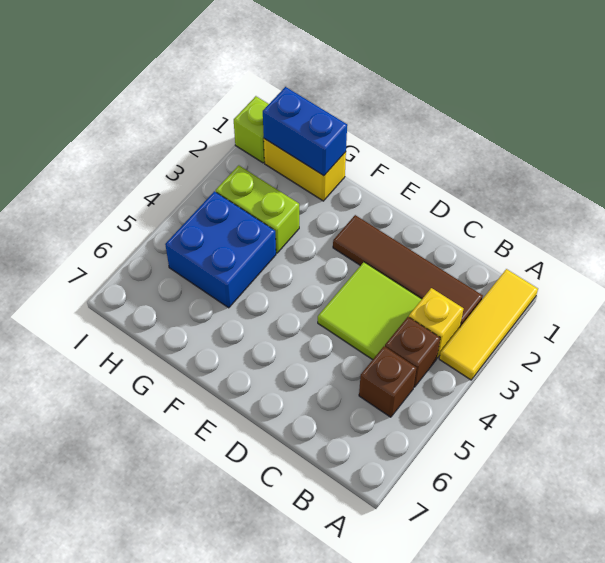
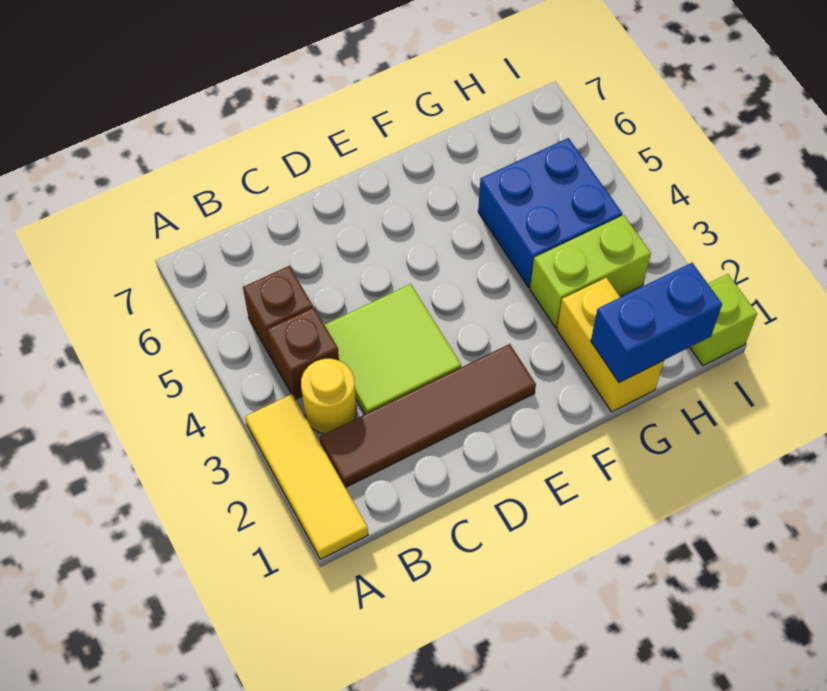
yellow 1x1 brick [409,288,464,358] -> yellow 1x1 round brick [301,359,356,434]
yellow 1x2 brick [264,139,346,201] -> yellow 1x2 brick turned to [557,278,664,412]

